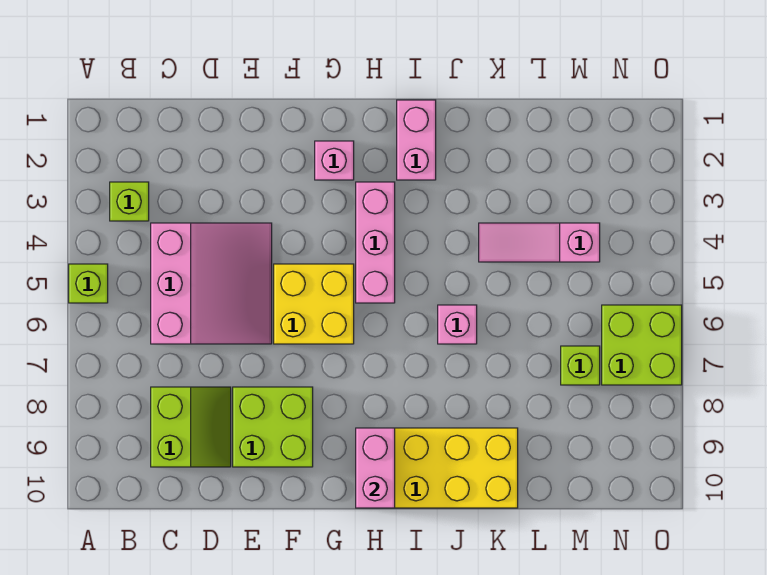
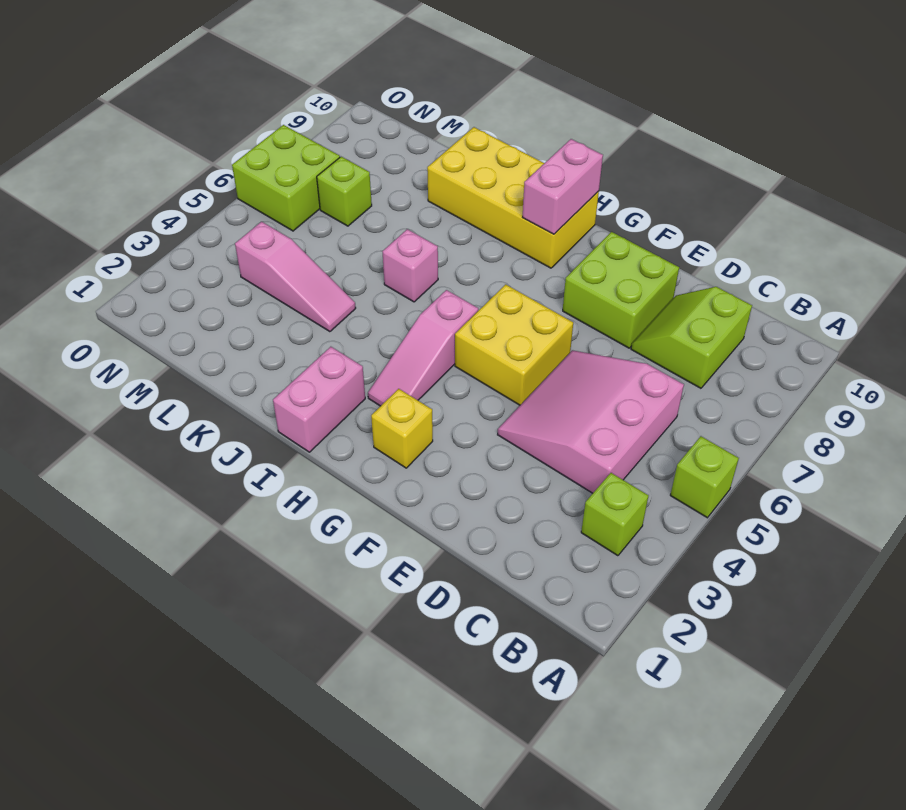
pink 1x1 brick [315,141,354,180] -> yellow 1x1 brick [371,389,433,468]
pink 1x3 brick [356,182,395,303] -> pink 1x3 slope [368,290,478,406]

